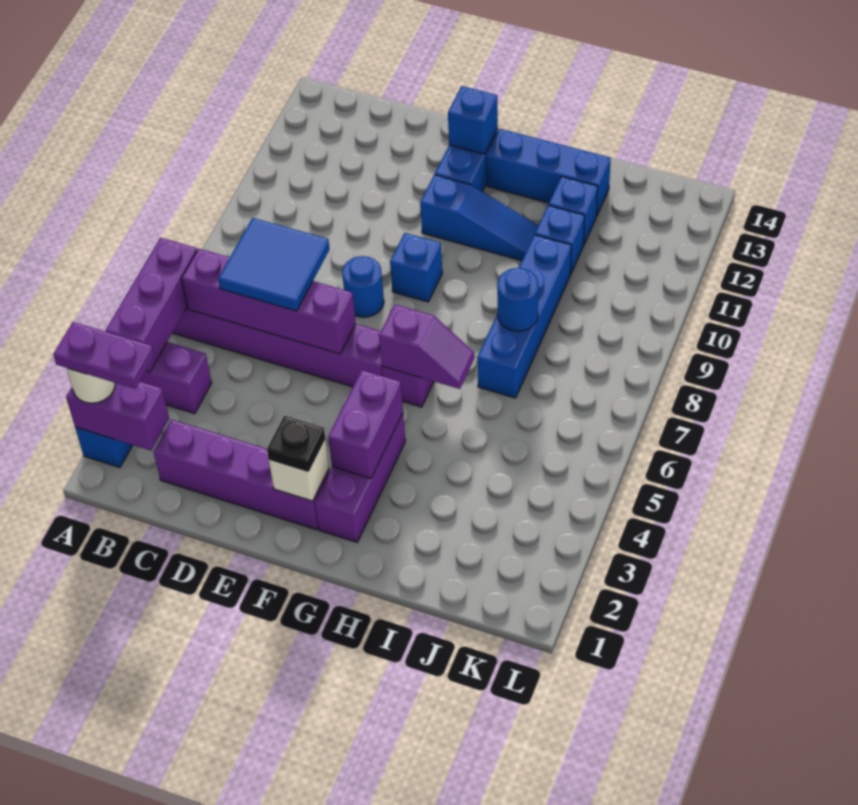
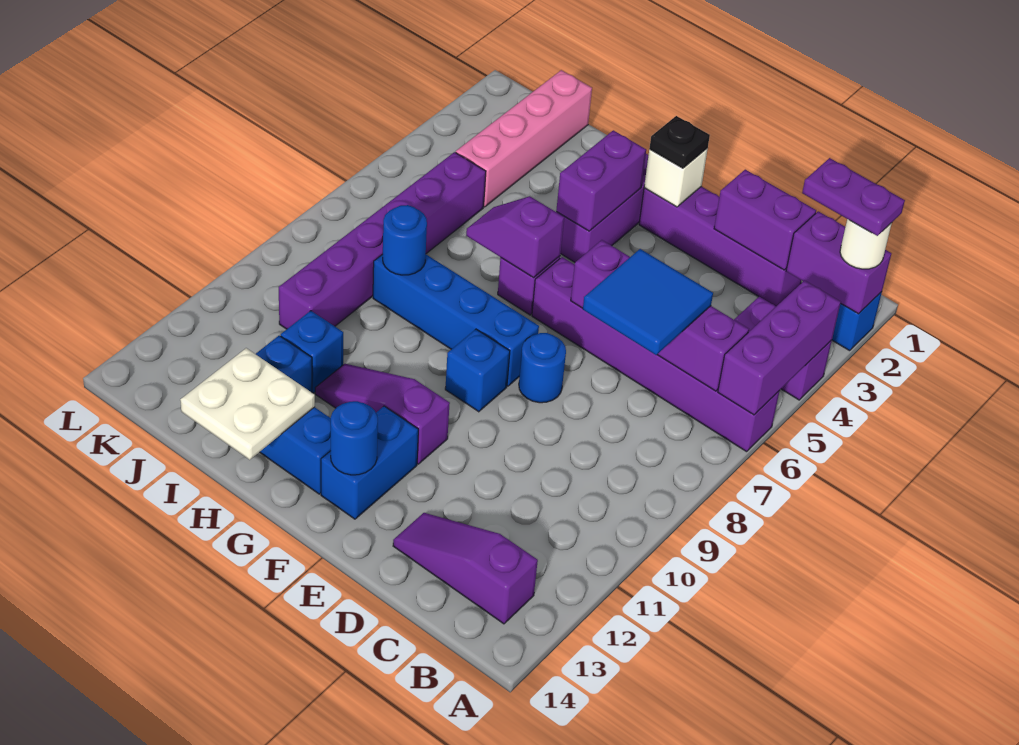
none -> purple 1x3 slope [393,513,538,624]
none -> purple 1x2 brick [714,170,816,270]
blue 1x3 slope [420,175,538,261] -> purple 1x3 slope [315,364,450,464]
blue 1x1 brick [448,86,498,154] -> blue 1x1 round brick [331,401,378,475]
none -> white 2x2 plate [180,348,315,460]
blue 1x4 brick [477,235,571,398] -> blue 1x4 brick turned to [373,254,539,386]
none -> pink 1x4 brick [456,70,592,207]
none -> purple 1x6 brick [279,152,486,329]

